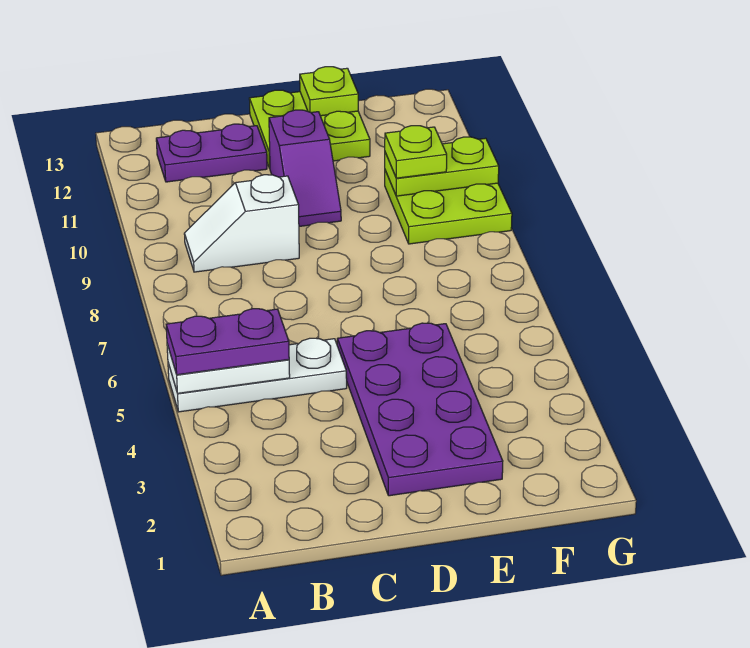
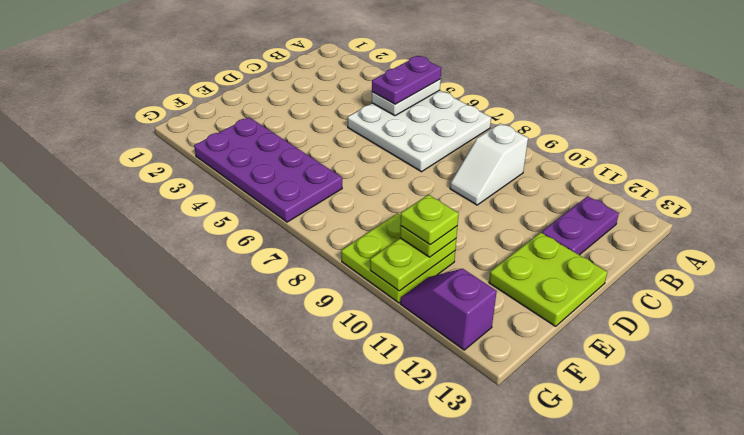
white 1x3 plate [168,338,347,412] -> white 3x3 plate [348,90,491,172]
white 1x2 slope [184,175,299,272] -> white 1x2 slope turned to [450,123,528,205]
purple 2x4 plate [337,323,503,496] -> purple 2x4 plate moved to [194,117,342,222]
purple 1x2 slope [269,110,341,226] -> purple 1x2 slope moved to [400,269,497,350]
lime 1x1 plate [300,67,358,116] -> lime 1x1 plate moved to [400,195,459,245]

